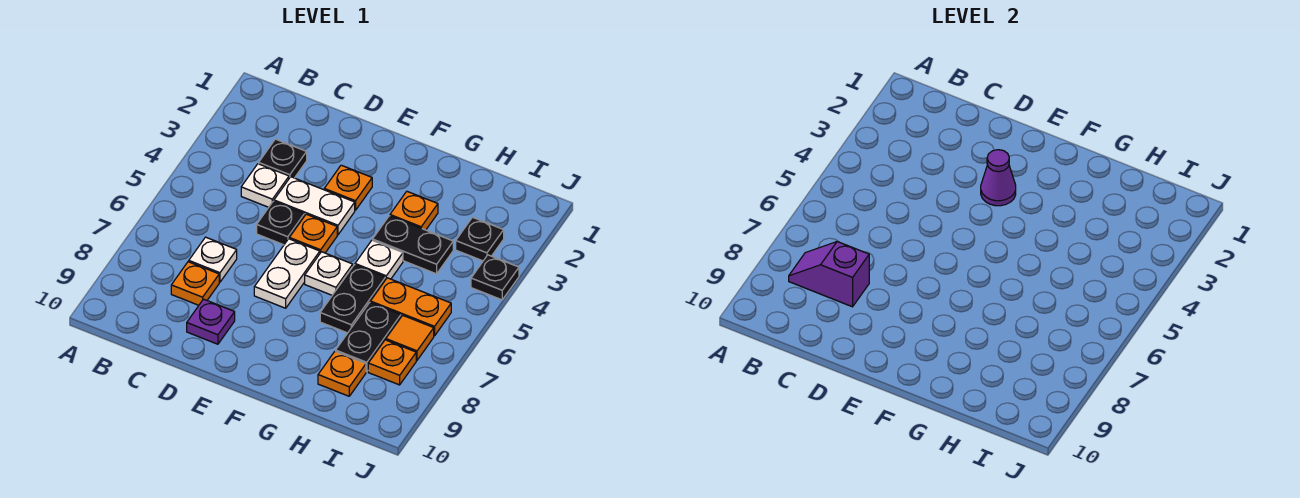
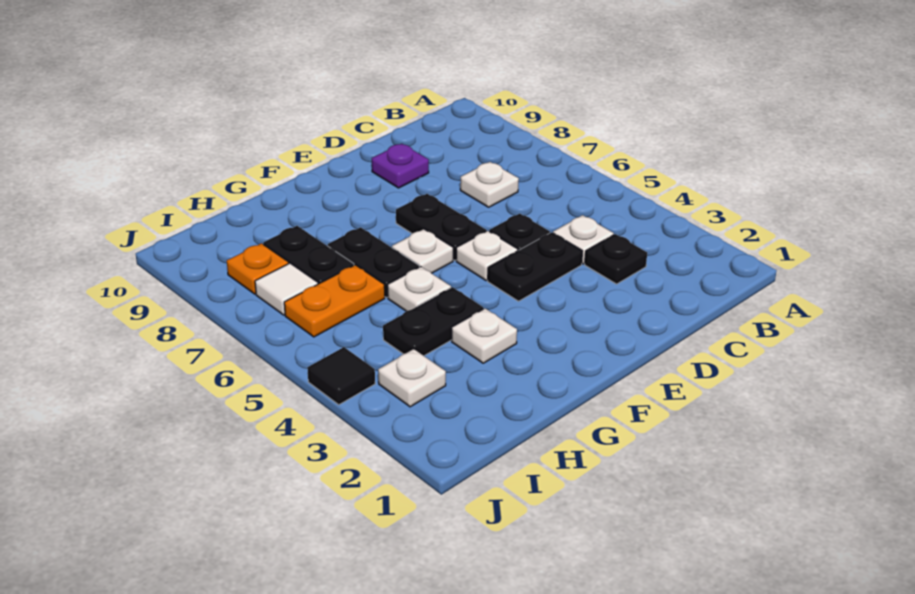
purple 1x2 slope [789,242,869,307] -> none
orange 1x1 plate [171,262,219,305] -> none
white 1x2 plate [274,177,355,235] -> black 1x2 plate [488,232,582,301]
orange 1x1 plate [324,165,372,210] -> none
purple 1x1 cone [981,150,1016,206] -> none
orange 1x1 plate [289,214,337,253] -> white 1x1 plate [456,231,518,281]
white 1x2 plate [254,239,320,308] -> black 1x2 plate [396,194,486,260]
orange 1x1 plate [390,192,438,230] -> white 1x1 plate [452,309,517,363]
orange 1x1 plate [318,351,366,396] -> none
black 1x1 plate [456,217,504,261] -> white 1x1 plate [378,349,446,407]
orange 1x1 tile [386,315,434,360] -> white 1x1 tile [255,263,318,315]
black 1x1 plate [471,255,519,300] -> black 1x1 tile [308,347,375,405]

